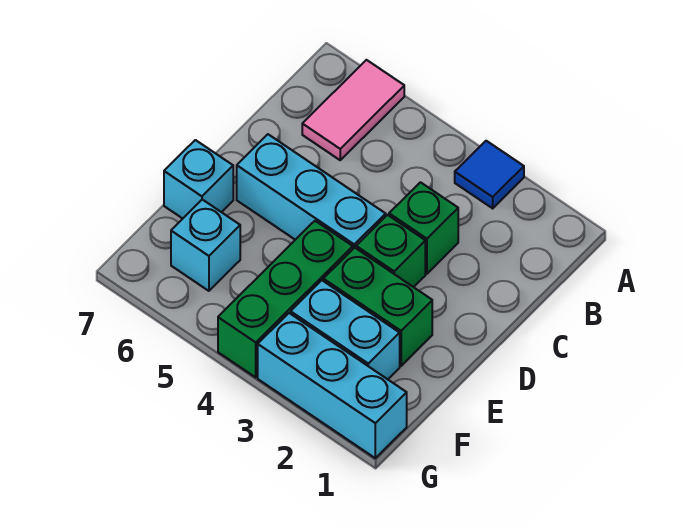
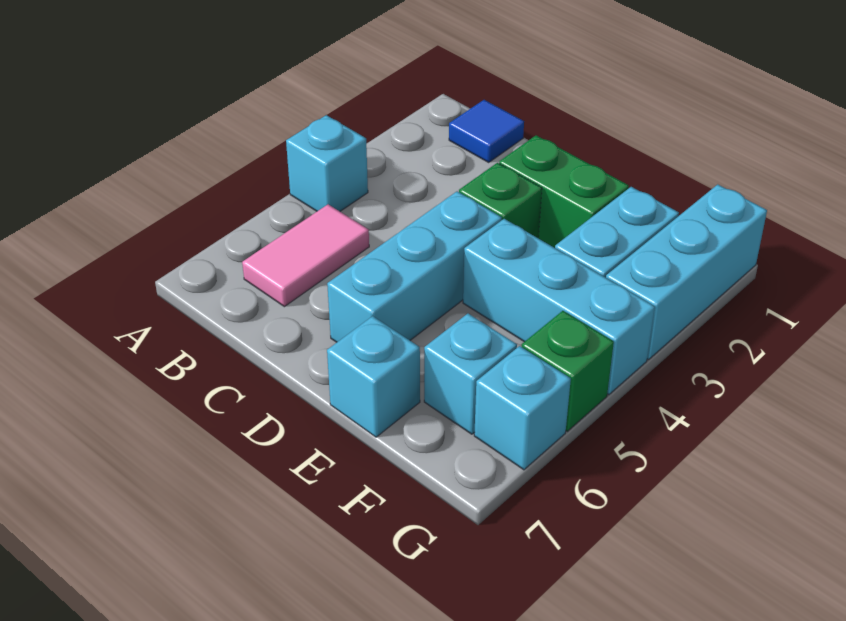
blue 1x1 tile [455,141,524,208] -> blue 1x1 tile moved to [449,100,524,162]
none -> cyan 1x1 brick [286,115,368,211]
pink 1x2 tile [302,60,404,160] -> pink 1x2 tile turned to [242,204,369,307]
green 1x1 brick [389,182,458,274] -> green 1x1 brick moved to [522,311,614,431]
green 1x2 brick [323,248,432,366] -> green 1x2 brick turned to [499,135,629,248]
green 1x3 brick [218,221,353,377] -> cyan 1x3 brick [463,219,655,395]
none -> cyan 1x1 brick [474,346,571,470]

